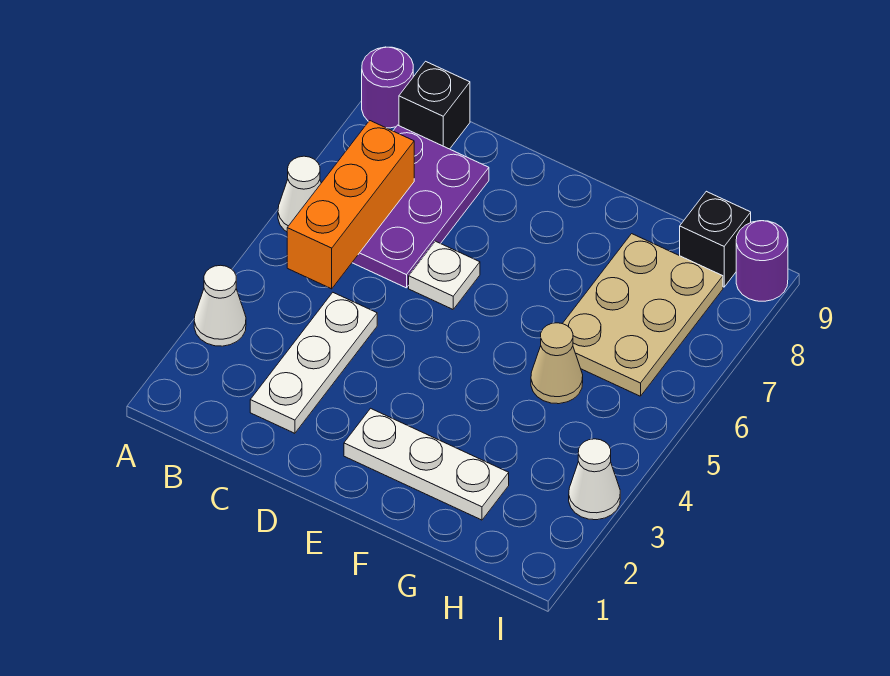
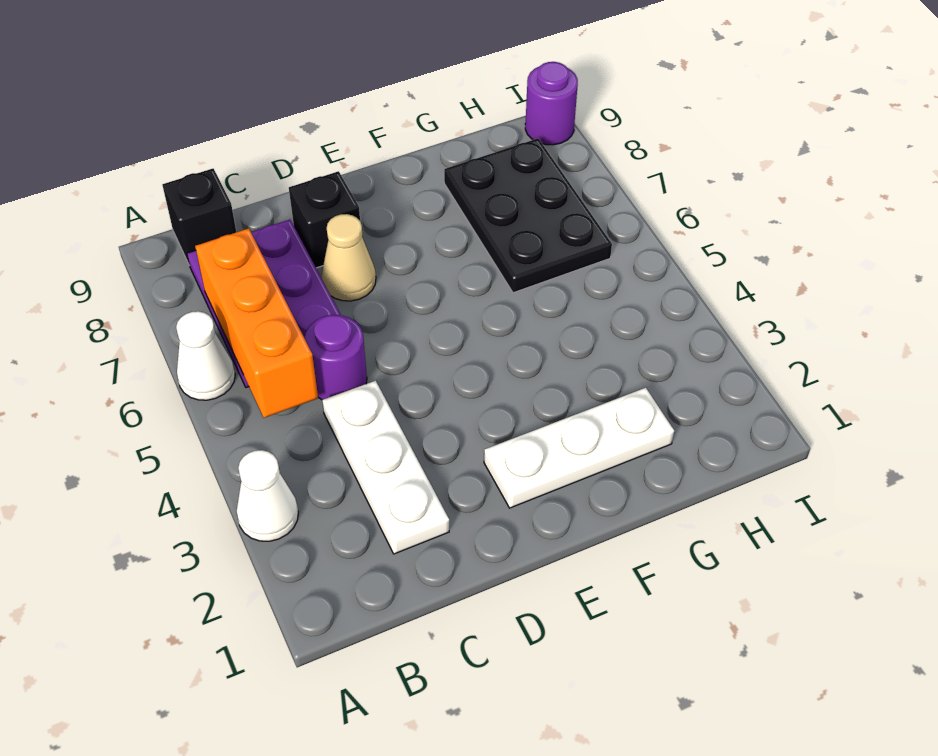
purple 1x1 round brick [362,47,413,128] -> purple 1x1 round brick moved to [305,315,367,400]
white 1x1 plate [409,241,480,309] -> none
tan 1x1 cone [531,323,583,404] -> tan 1x1 cone moved to [322,214,376,301]
tan 2x3 plate [562,234,723,396] -> black 2x3 plate [444,138,612,293]
black 1x1 brick [680,191,751,287] -> black 1x1 brick moved to [289,171,360,268]
white 1x1 cone [569,439,620,520] -> none

